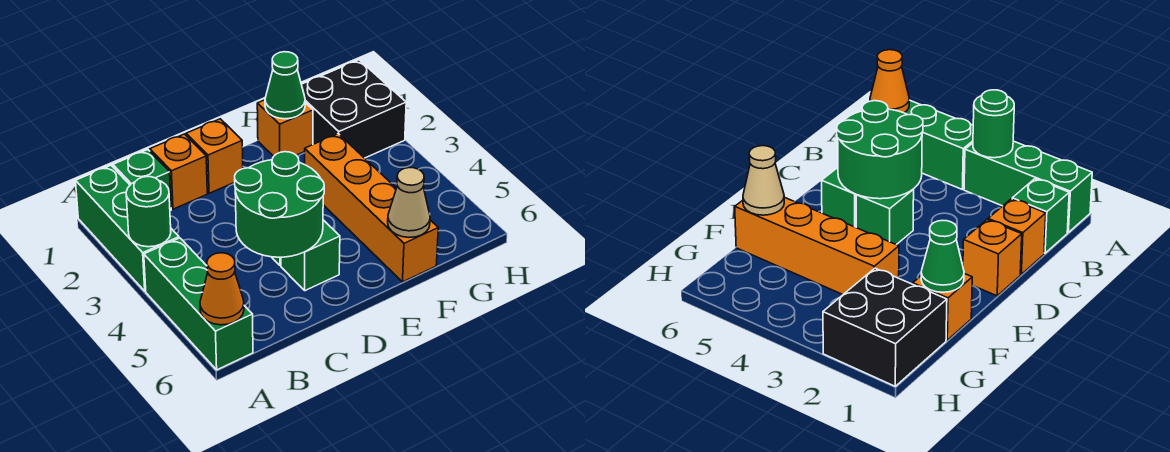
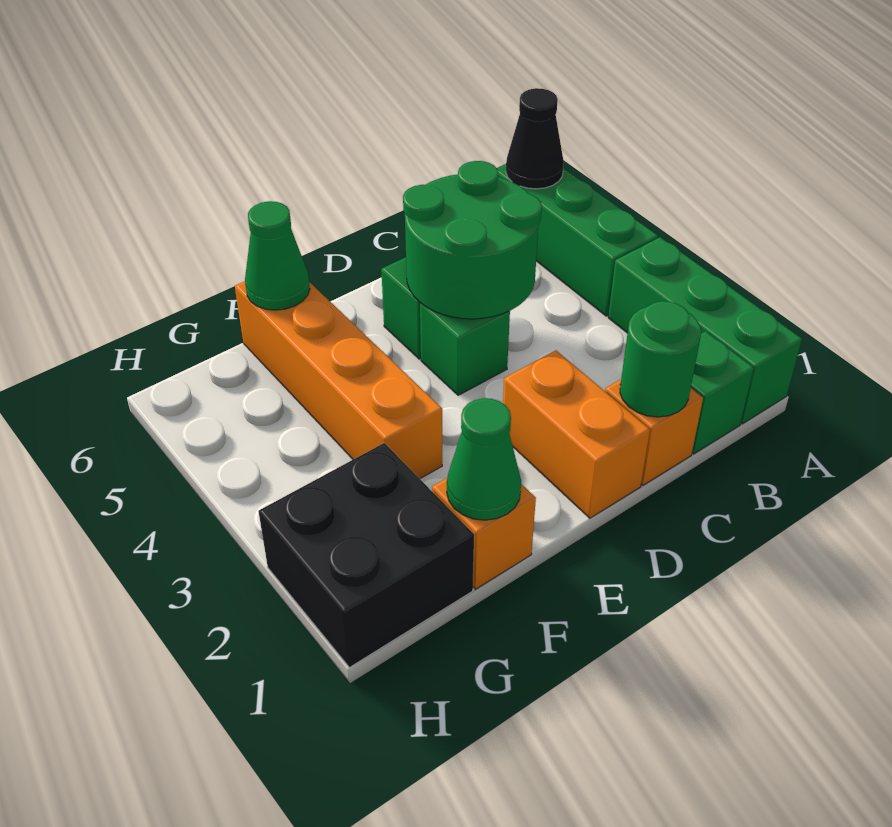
green 1x1 round brick [126,177,171,247] -> green 1x1 round brick moved to [620,301,701,417]
orange 1x1 cone [200,253,244,325] -> black 1x1 cone [506,88,564,189]
orange 1x1 brick [186,119,243,193] -> orange 1x2 brick [503,350,650,518]
tan 1x1 cone [388,168,430,237] -> green 1x1 cone [245,201,310,310]

